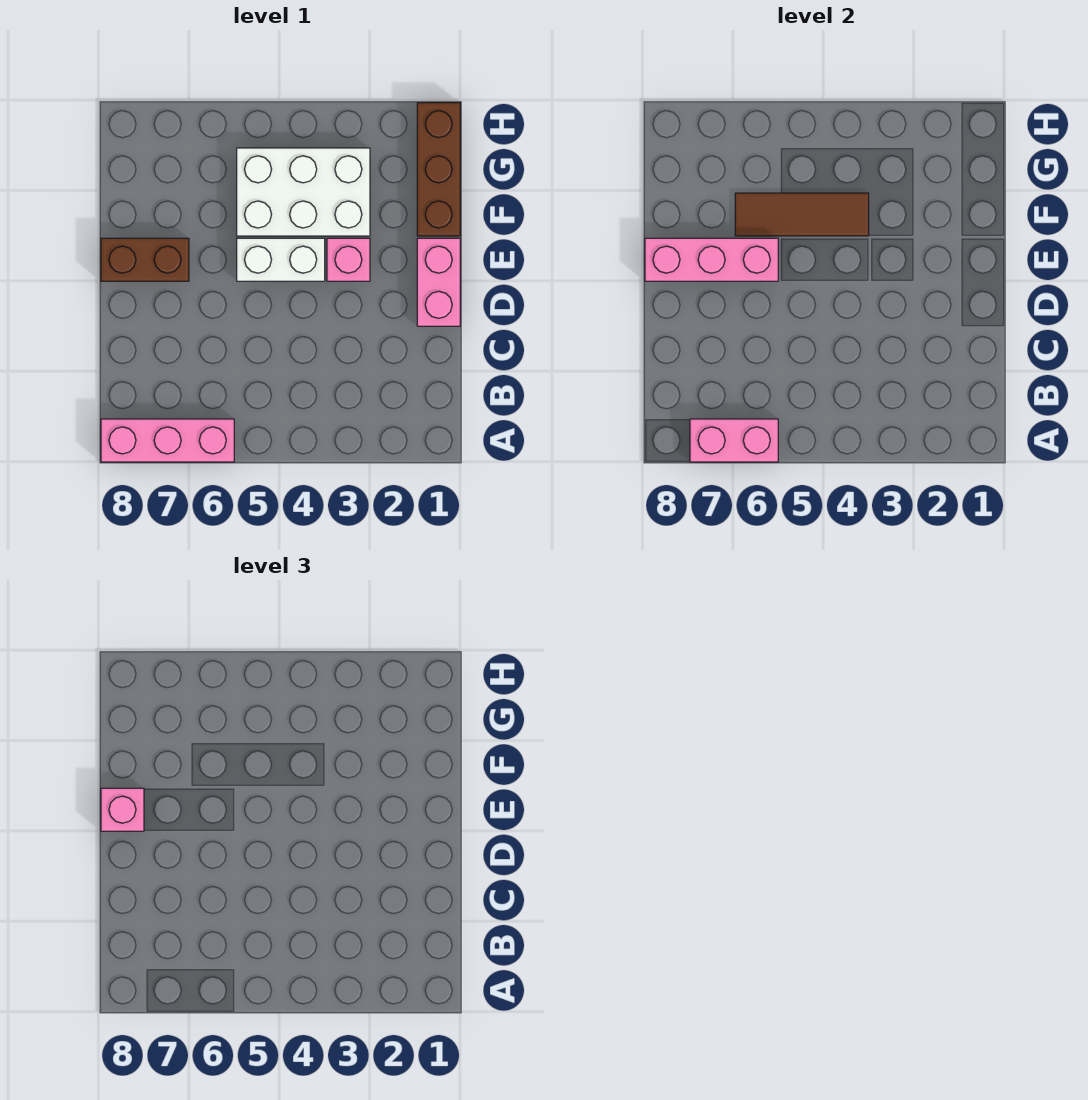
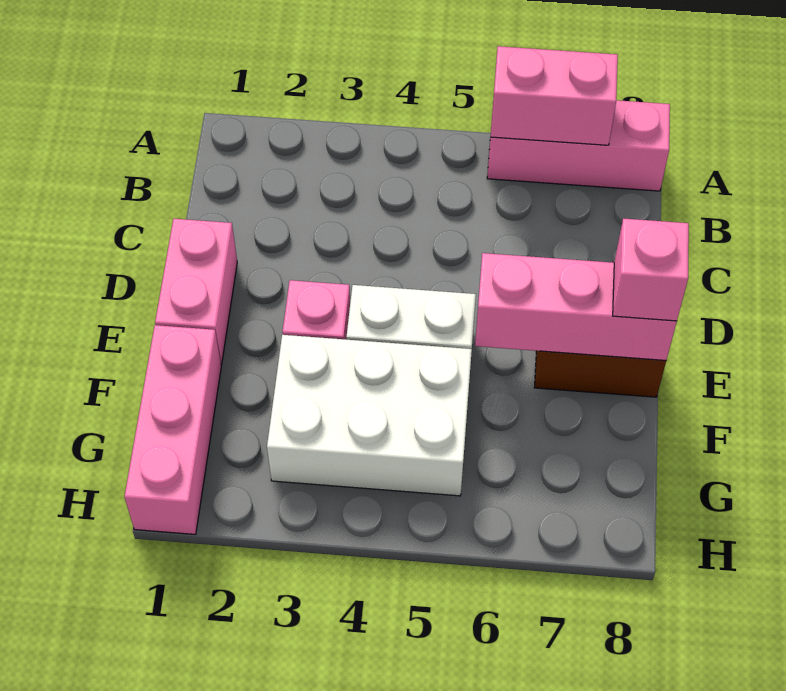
brown 1x3 brick [417,103,460,236] -> pink 1x3 brick [124,325,221,534]
brown 1x3 tile [735,193,869,236] -> none

